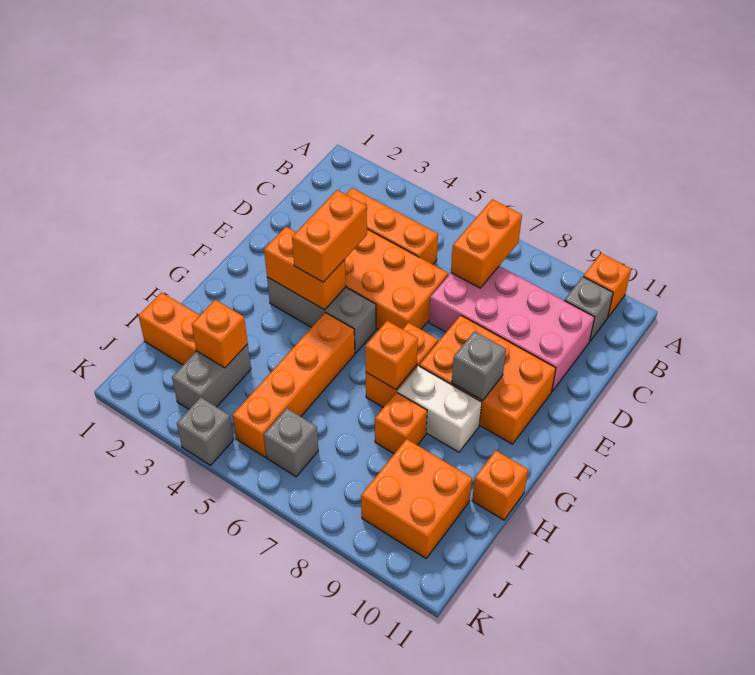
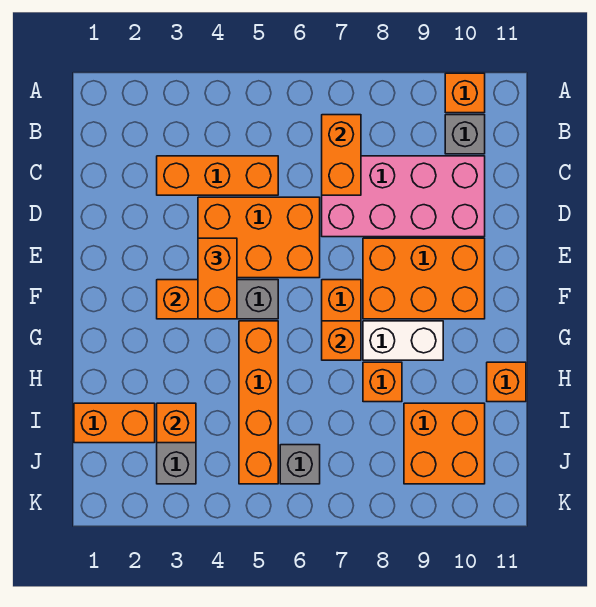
grey 1x1 brick [452,331,506,401] -> none
grey 1x1 brick [177,397,234,465] -> none

